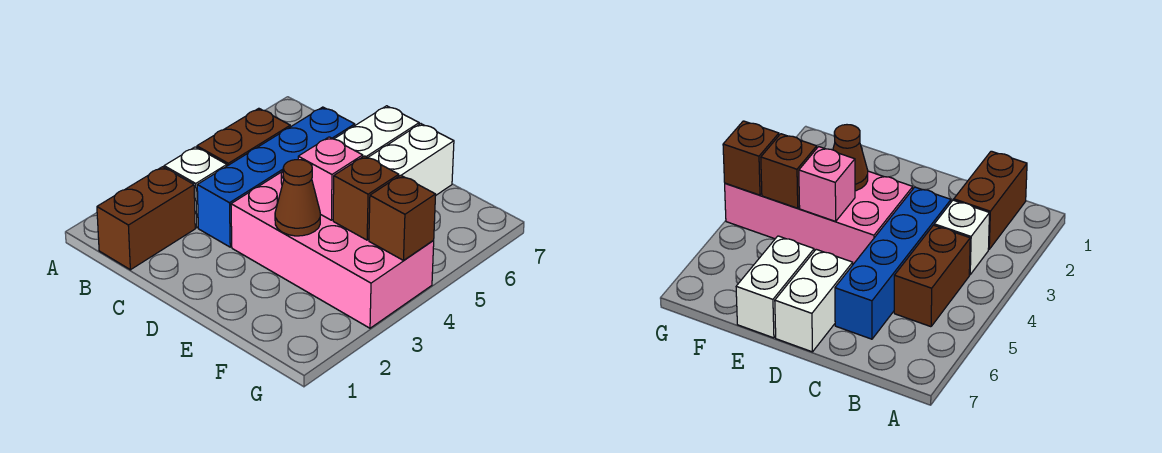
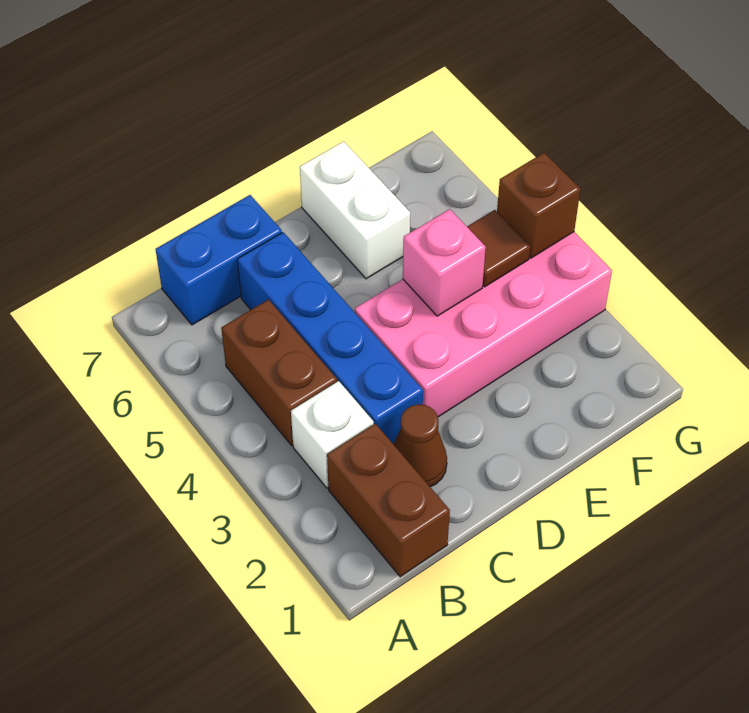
none -> blue 1x2 brick [155,195,282,325]
white 1x2 brick [335,106,419,157] -> none
brown 1x1 cone [275,160,320,236] -> brown 1x1 cone moved to [394,404,447,487]
brown 1x1 brick [333,156,399,240] -> brown 1x1 tile [467,210,530,287]

